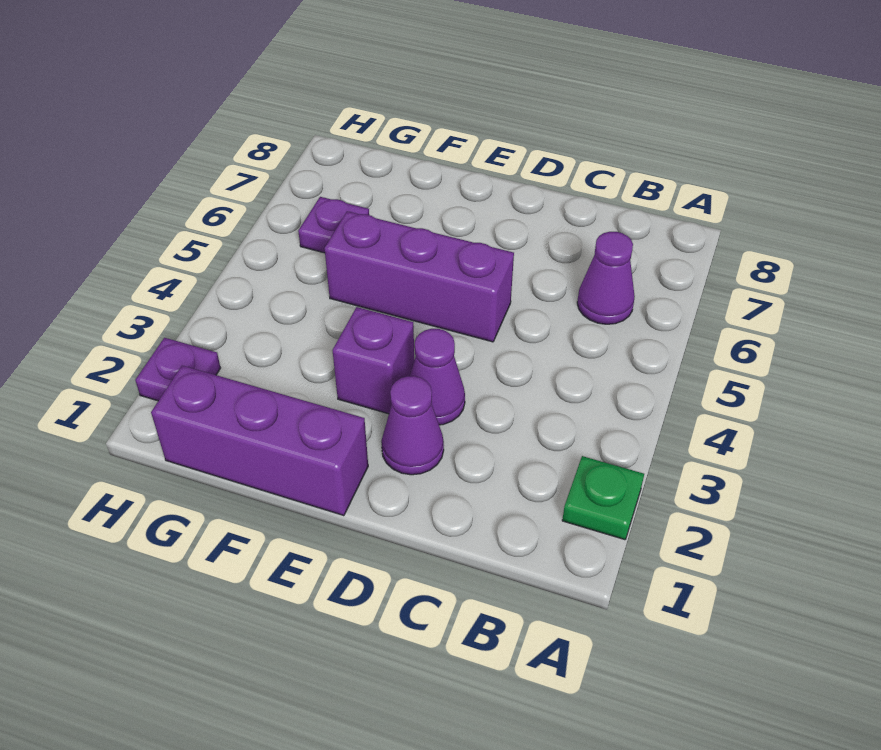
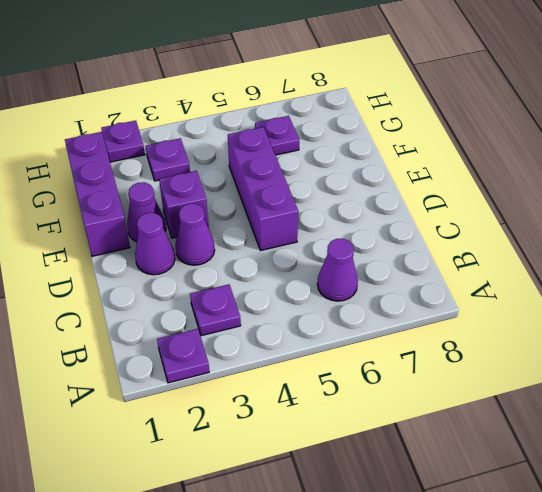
green 1x1 plate [562,456,644,540] -> purple 1x1 plate [157,329,209,383]
none -> purple 1x1 plate [190,284,241,336]
none -> purple 1x1 cone [127,182,166,242]
none -> purple 1x1 plate [146,138,190,181]

